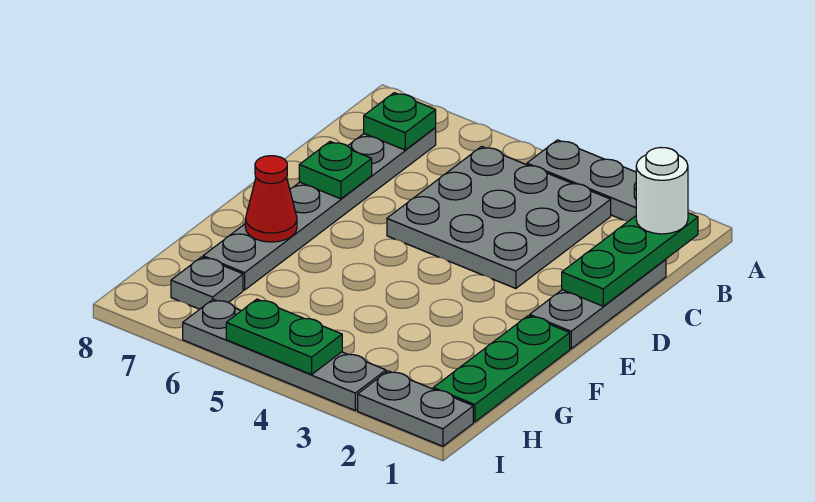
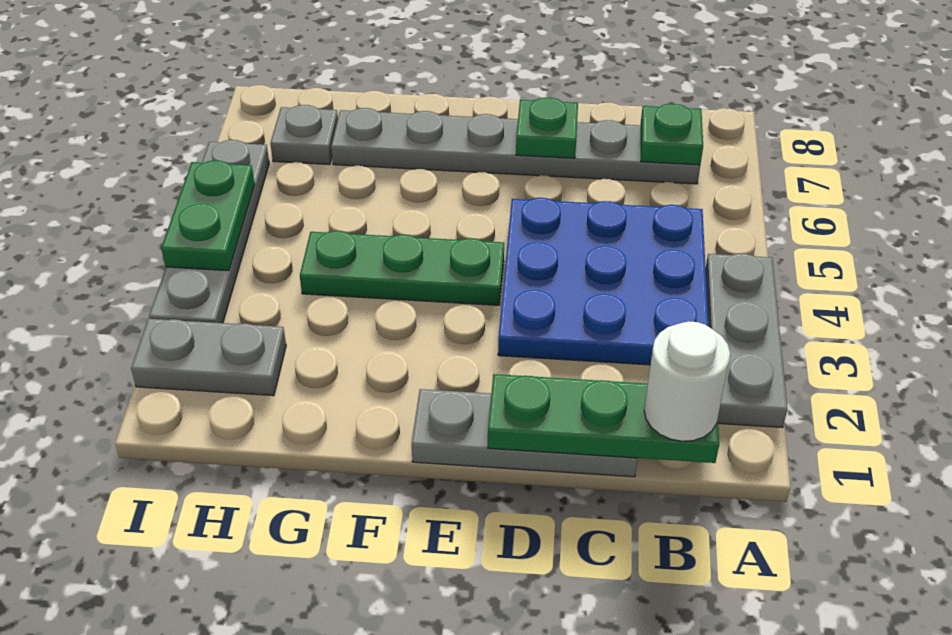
grey 3x3 plate [387,146,611,289] -> blue 3x3 plate [498,198,708,365]
green 1x3 plate [433,316,570,422] -> green 1x3 plate moved to [300,231,504,305]
red 1x1 cone [245,156,297,242] -> none
grey 1x2 plate [358,371,473,446] -> grey 1x2 plate turned to [131,319,286,396]

